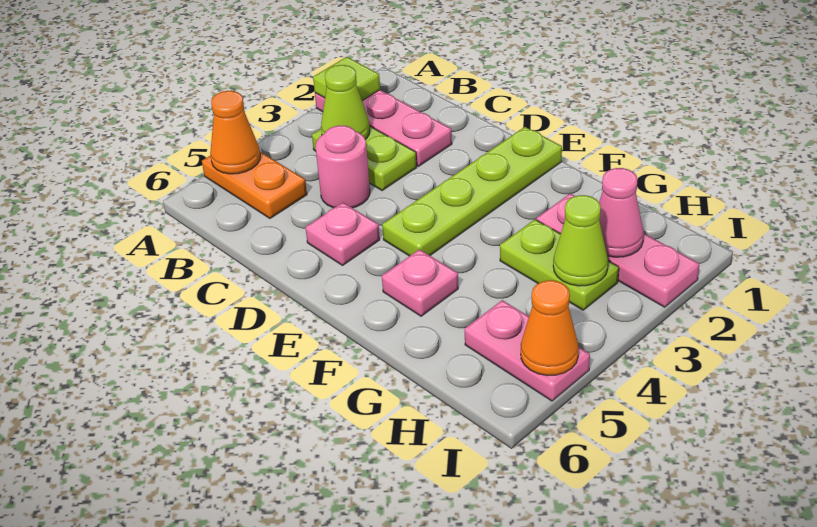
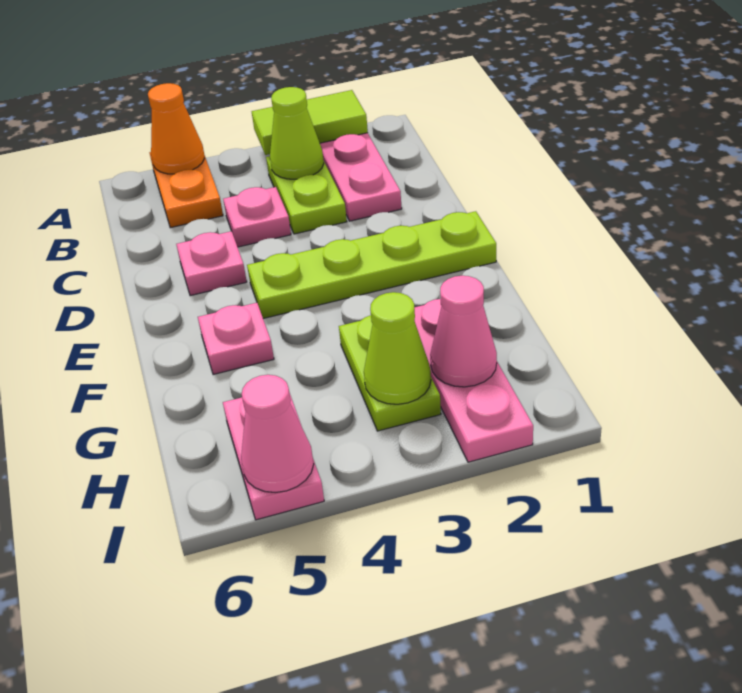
lime 1x1 tile [313,57,380,101] -> lime 1x2 tile [252,90,368,155]
pink 1x1 round brick [316,126,370,208] -> pink 1x1 plate [223,187,291,247]
orange 1x1 cone [521,280,579,376] -> pink 1x1 cone [241,375,314,493]

